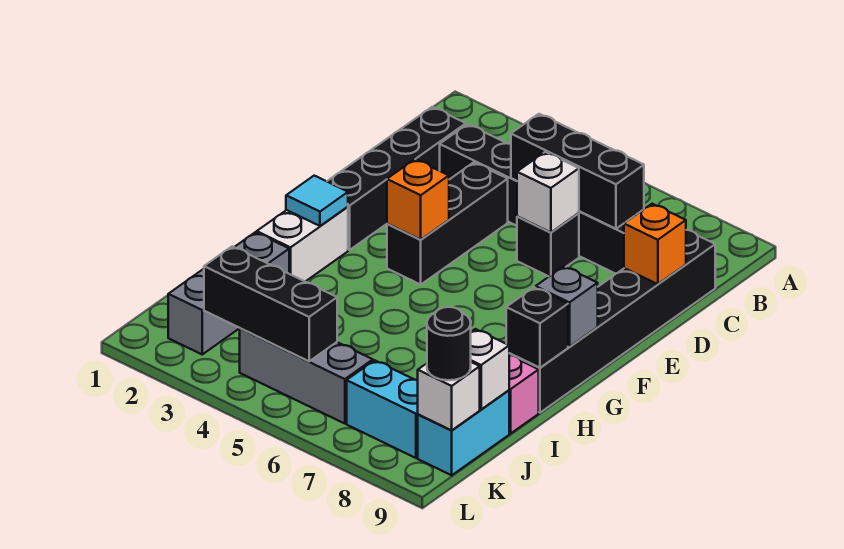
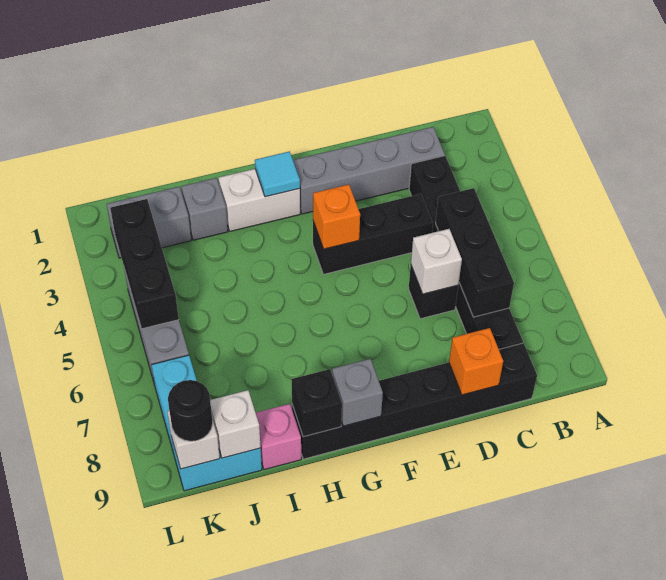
black 1x4 brick [327,107,466,250] -> grey 1x4 brick [293,127,445,214]

